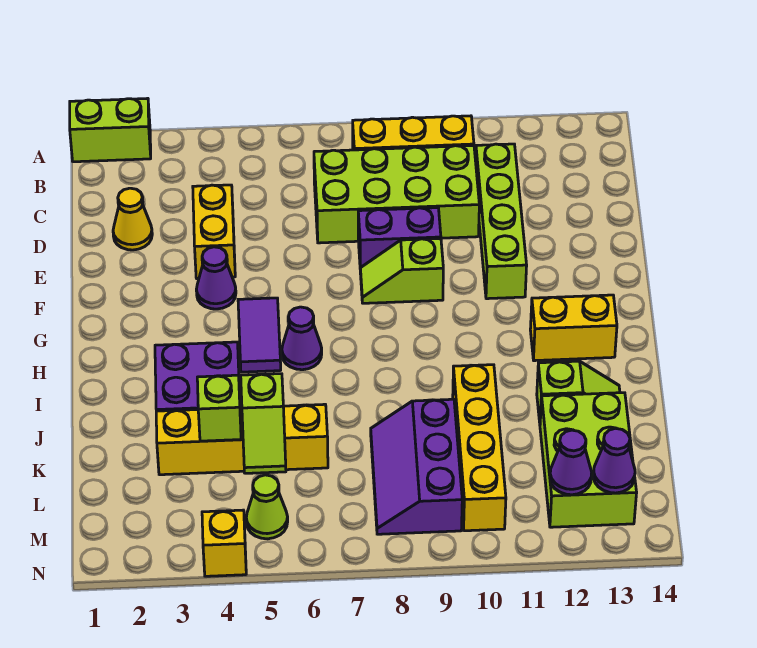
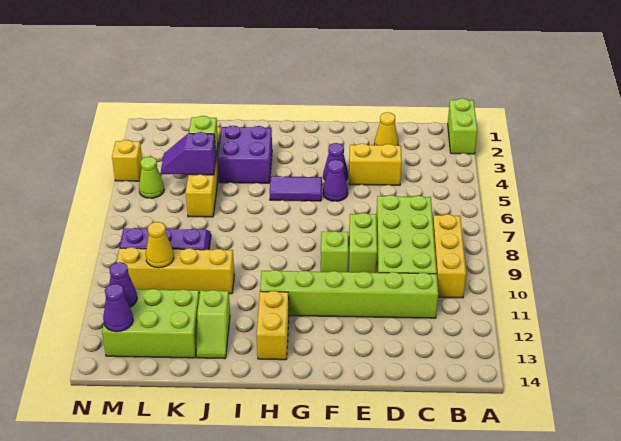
lime 1x4 brick [476,144,527,299] -> lime 1x6 brick [260,270,438,318]
purple 1x2 brick [358,208,441,268] -> lime 1x2 brick [349,213,377,273]
purple 1x1 cone [282,307,322,370] -> purple 1x1 cone moved to [323,160,348,201]
lime 1x2 slope [241,374,286,473] -> purple 1x2 slope [161,132,216,175]
none -> yellow 1x1 cone [146,222,174,268]

